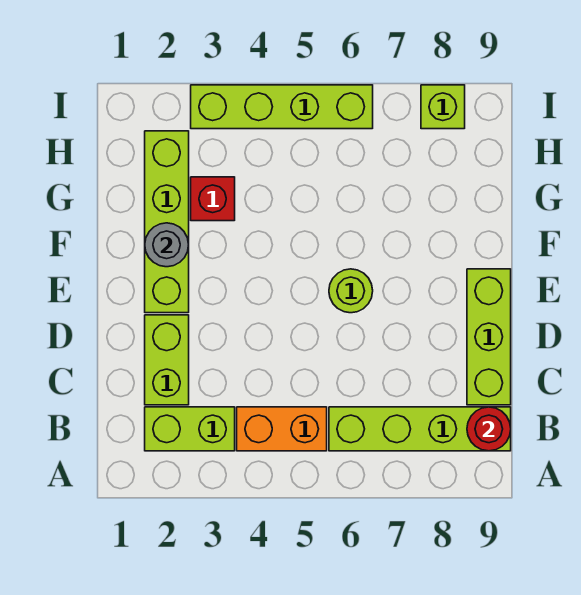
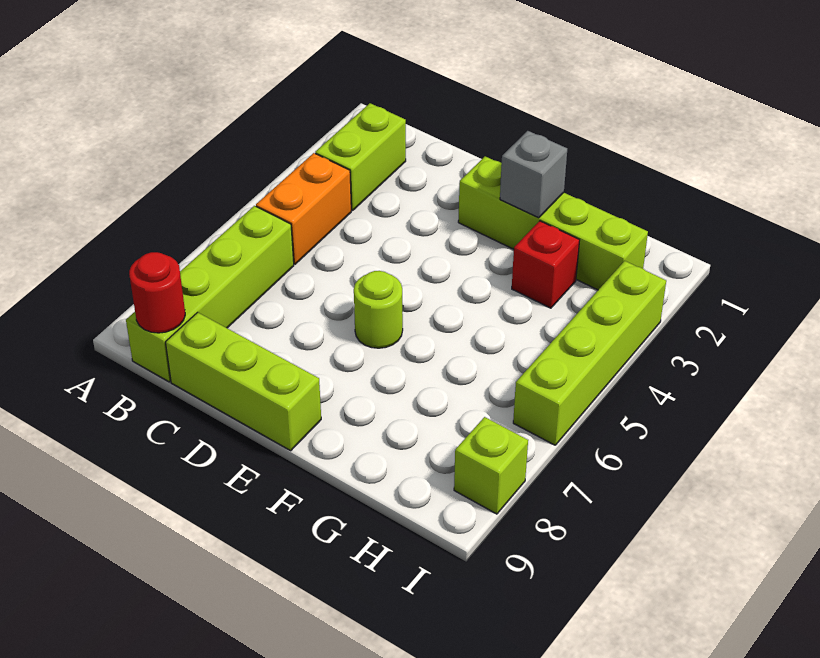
lime 1x2 brick [145,315,189,405] -> none
grey 1x1 round brick [145,223,189,267] -> grey 1x1 brick [500,131,567,218]

